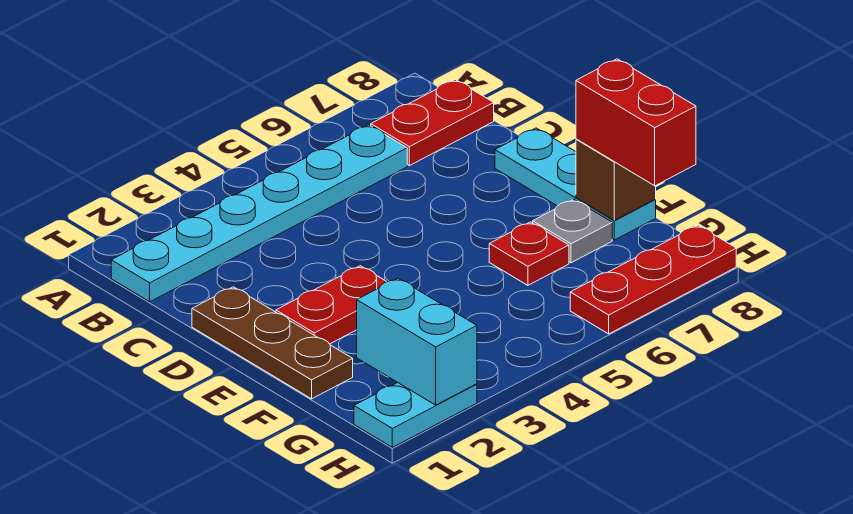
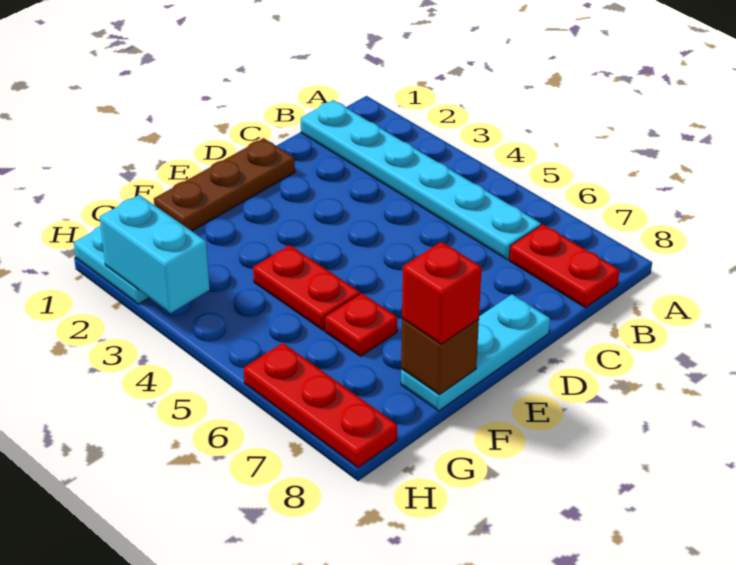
red 1x2 plate [276,266,387,344] -> red 1x2 plate moved to [253,245,360,330]
grey 1x1 plate [533,199,612,263] -> none
red 1x2 brick [576,59,696,186] -> red 1x1 brick [402,242,482,344]
cyan 1x2 brick [357,278,477,405] -> cyan 1x2 brick turned to [100,195,210,313]

